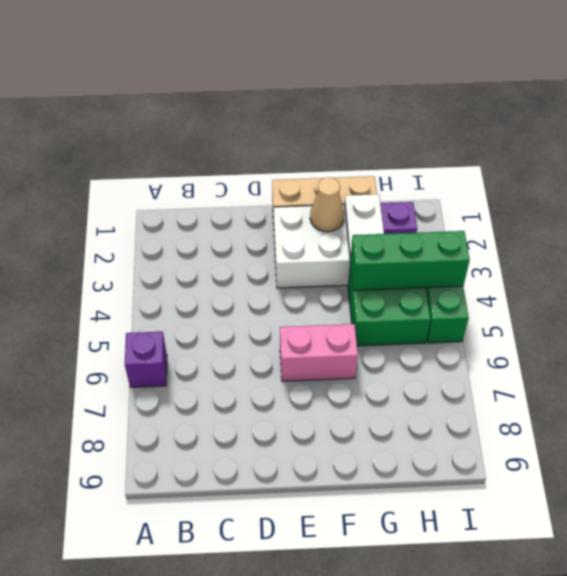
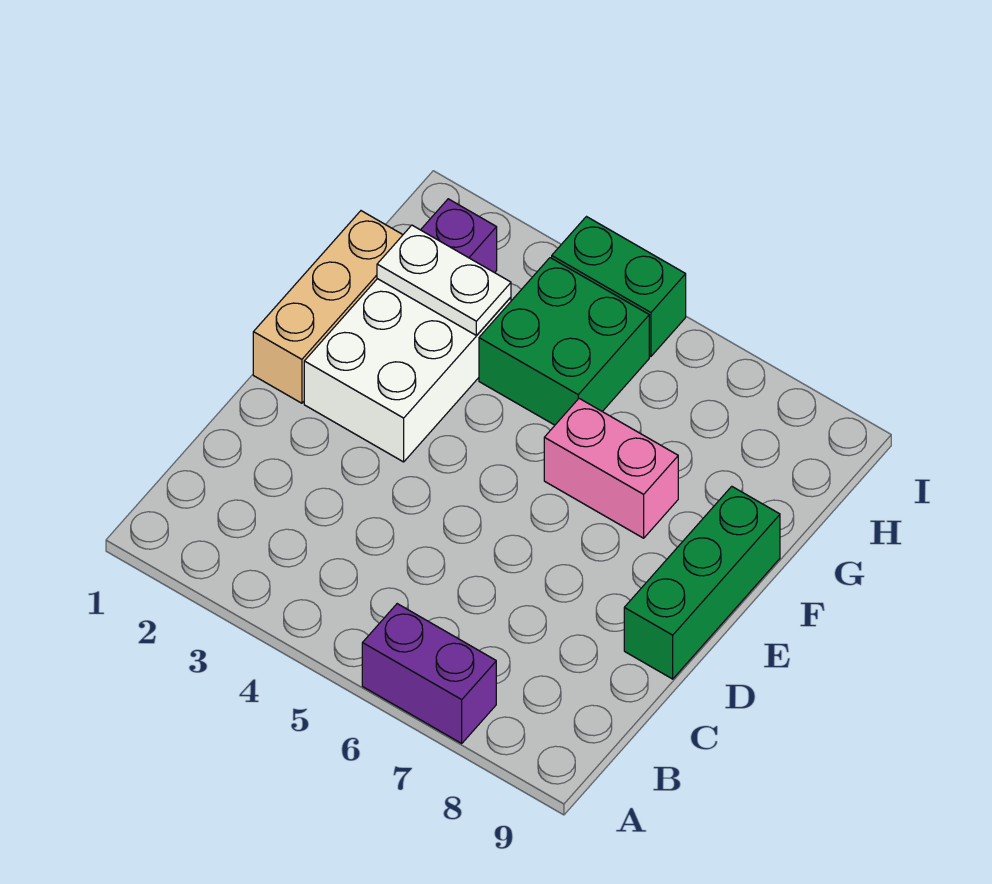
purple 1x1 brick [125,332,167,387] -> purple 1x2 brick [362,604,496,743]
pink 1x2 brick [280,324,358,381] -> pink 1x2 brick turned to [544,398,678,538]
tan 1x1 cone [310,177,344,232] -> none
green 1x3 brick [350,231,470,290] -> green 1x3 brick moved to [624,486,780,679]

